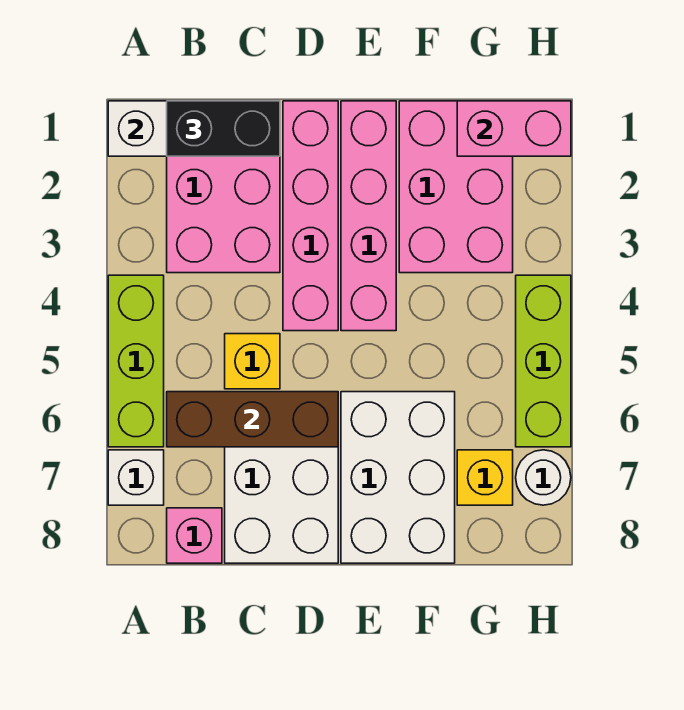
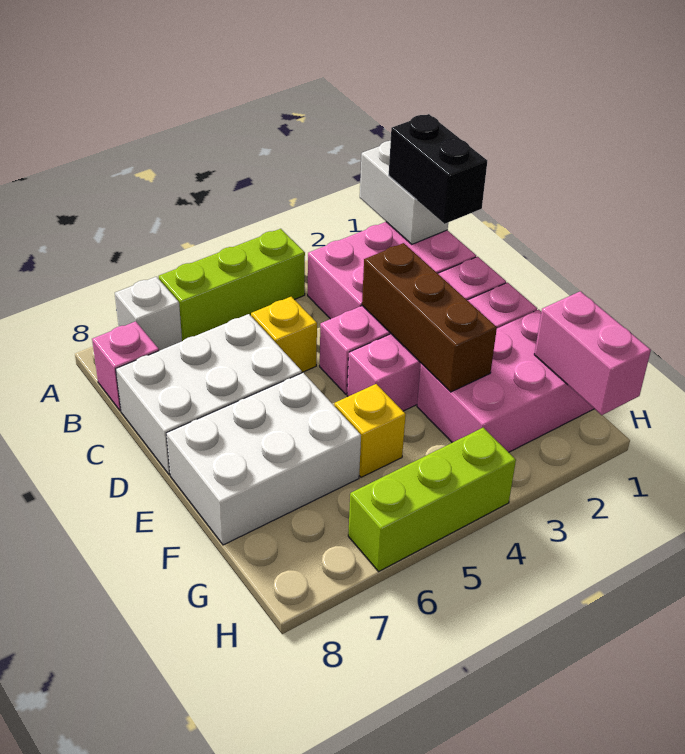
brown 1x3 brick [167,392,338,447] -> brown 1x3 brick moved to [362,243,497,392]
yellow 1x1 brick [457,450,513,505] -> yellow 1x1 brick moved to [334,384,406,477]
white 1x1 round brick [516,450,571,505] -> none

